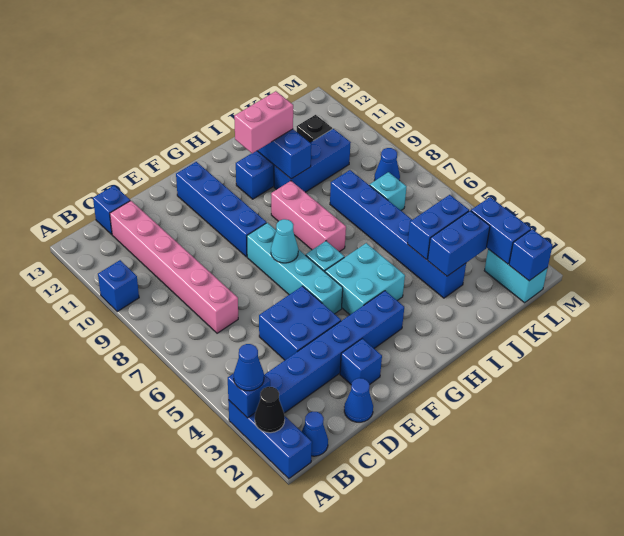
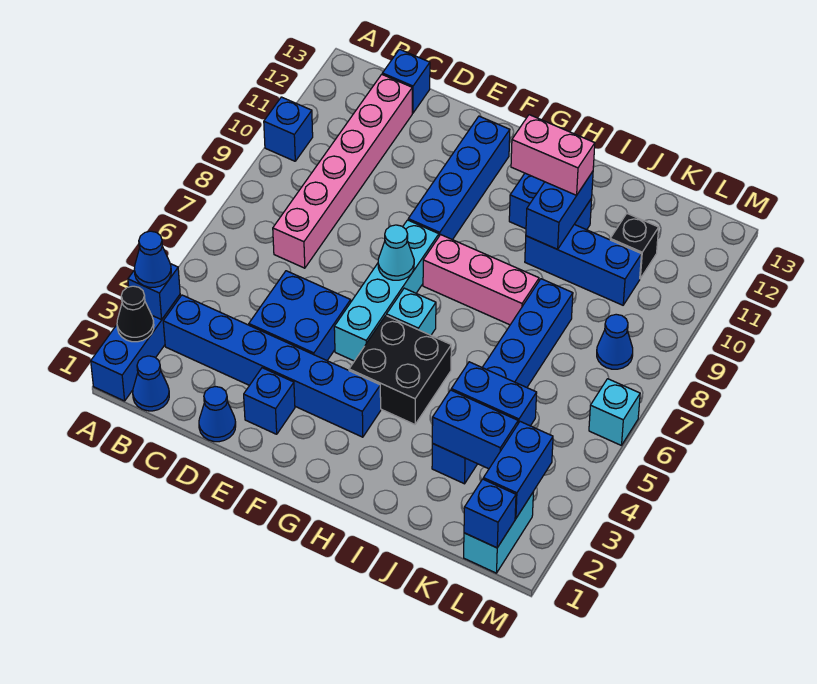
cyan 2x2 brick [325,243,405,315] -> black 2x2 brick [349,315,451,424]
pink 1x3 brick [271,181,346,252] -> pink 1x3 brick turned to [423,235,539,325]
cyan 1x1 brick [370,172,407,210] -> cyan 1x1 brick moved to [589,379,640,446]

